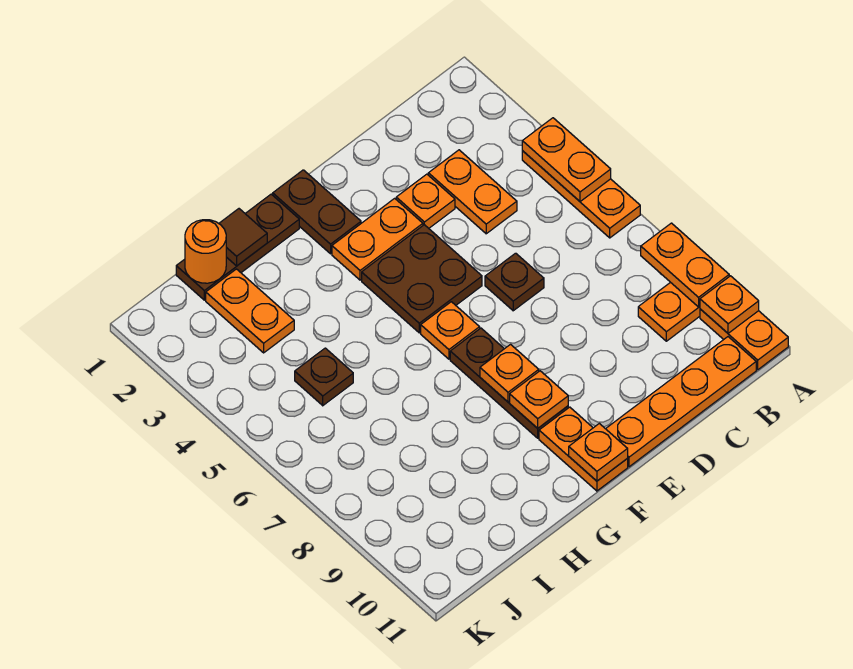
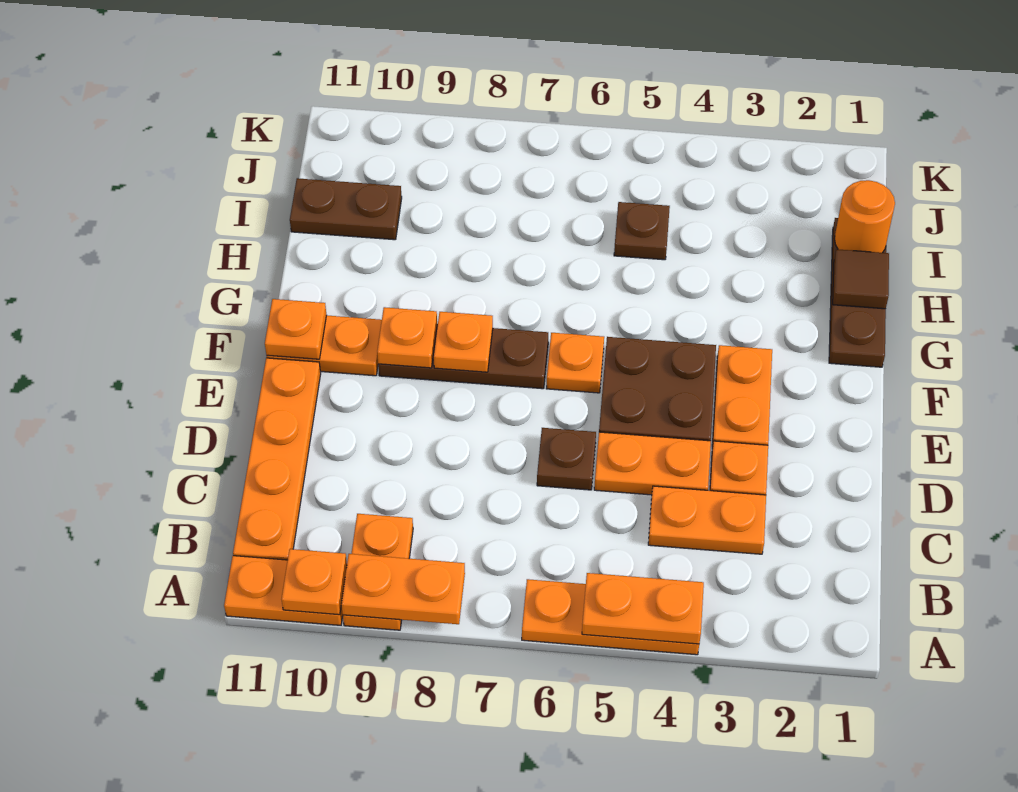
brown 1x2 plate [273,170,361,254] -> brown 1x2 plate moved to [290,178,402,240]
orange 1x2 plate [206,269,294,353] -> orange 1x2 plate moved to [594,432,711,495]

